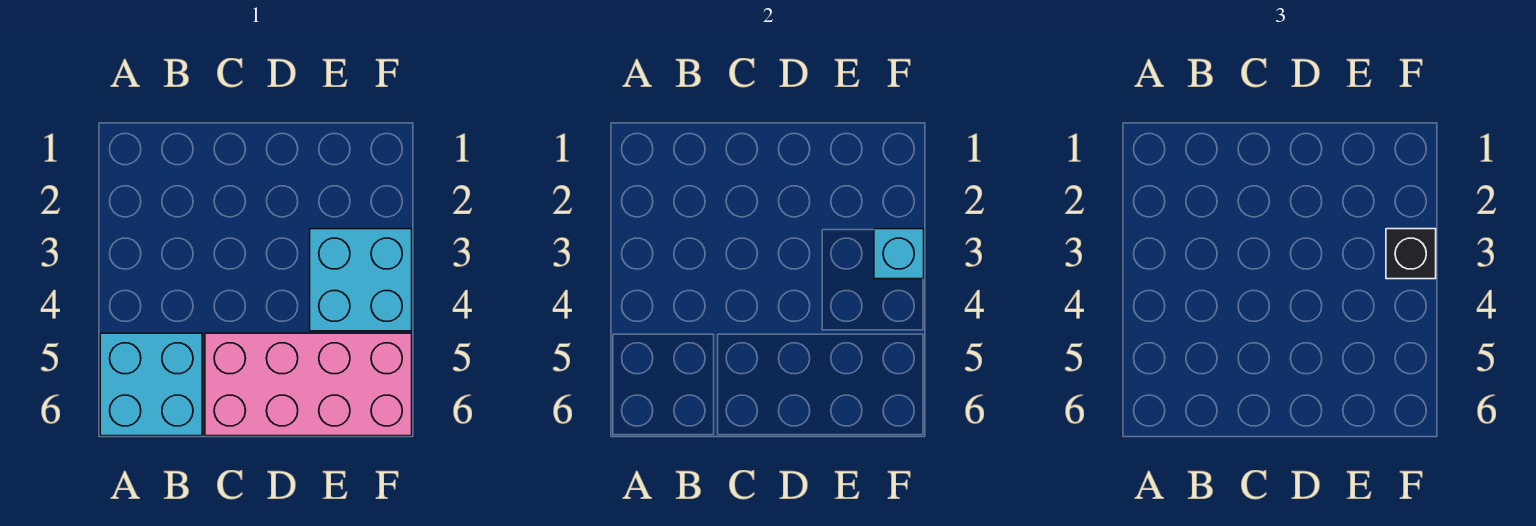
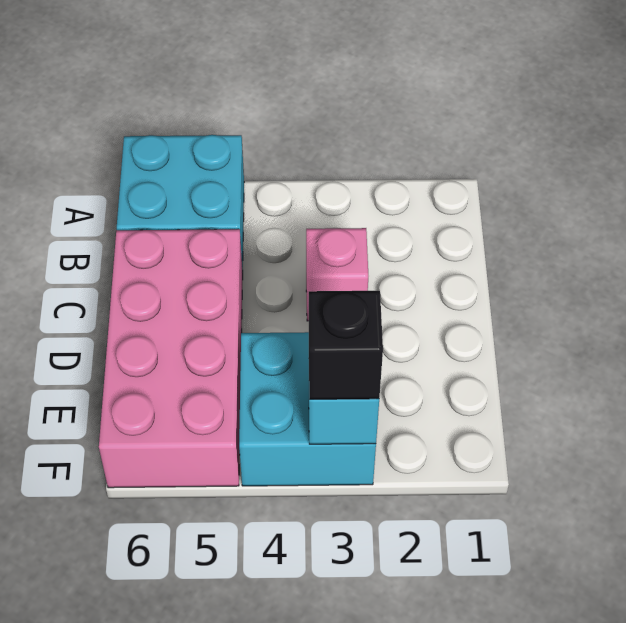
none -> pink 1x1 brick [306,228,368,321]

